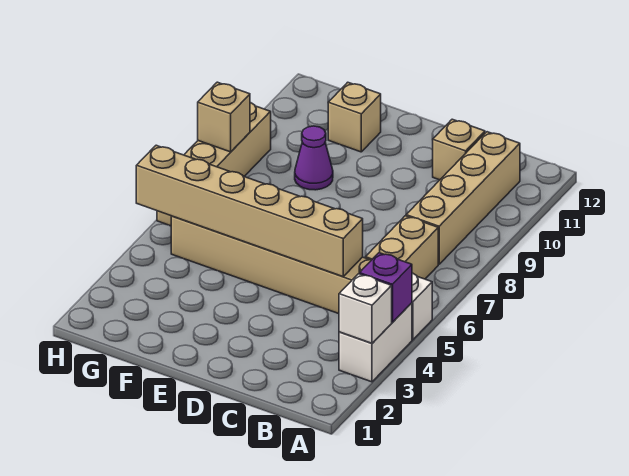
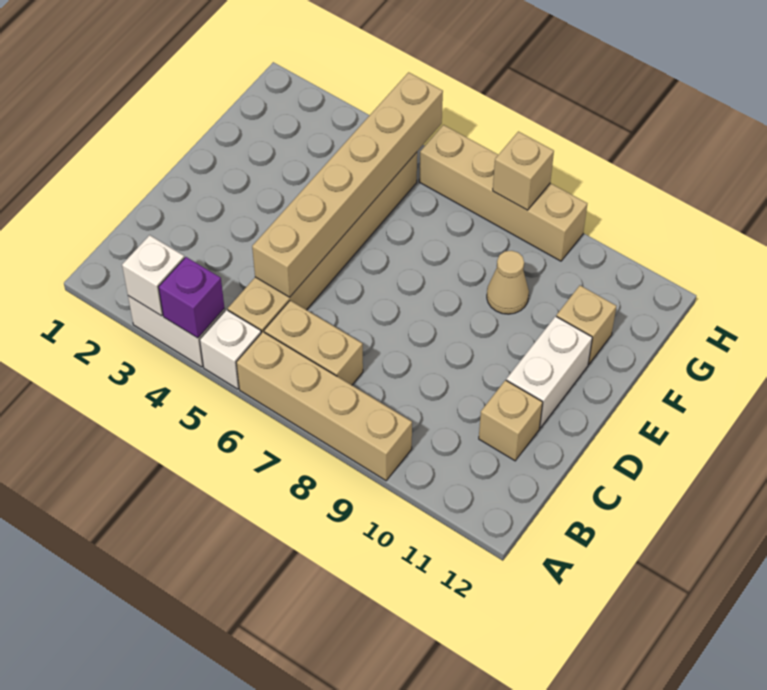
tan 1x4 brick [406,132,520,264] -> tan 1x4 brick moved to [236,332,412,481]
none -> white 1x2 brick [506,316,592,428]
purple 1x1 cone [295,126,333,190] -> tan 1x1 cone [487,251,529,314]

